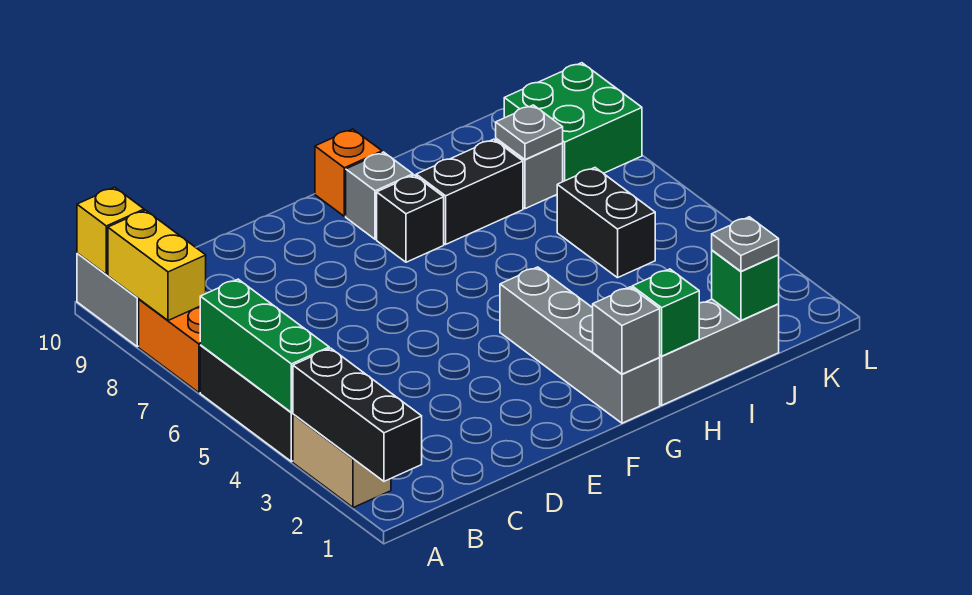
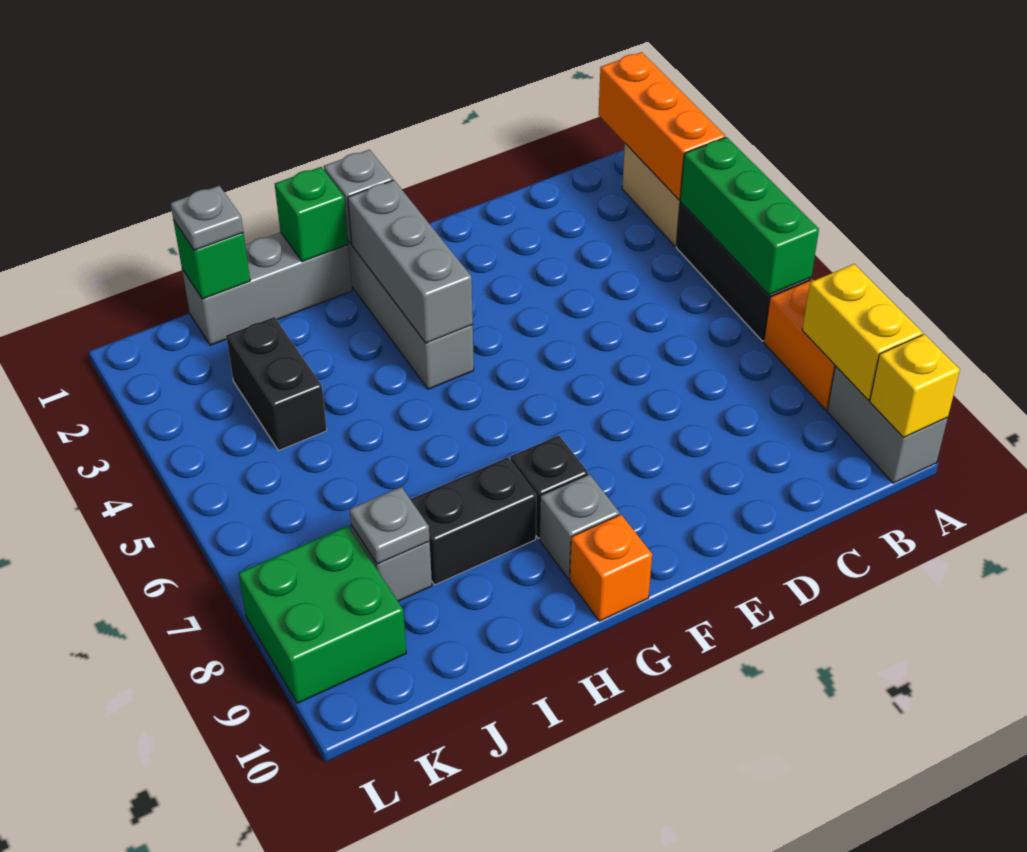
black 1x3 brick [293,348,422,481] -> orange 1x3 brick [598,52,725,200]
none -> grey 1x3 brick [348,180,473,343]
black 1x2 brick [557,168,655,278] -> black 1x2 brick moved to [226,317,327,450]

